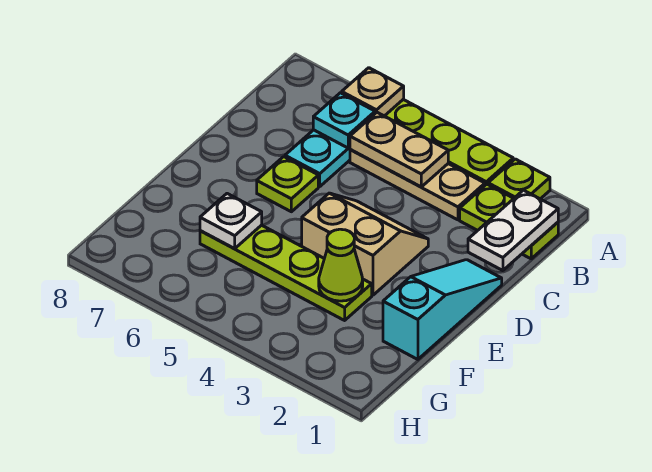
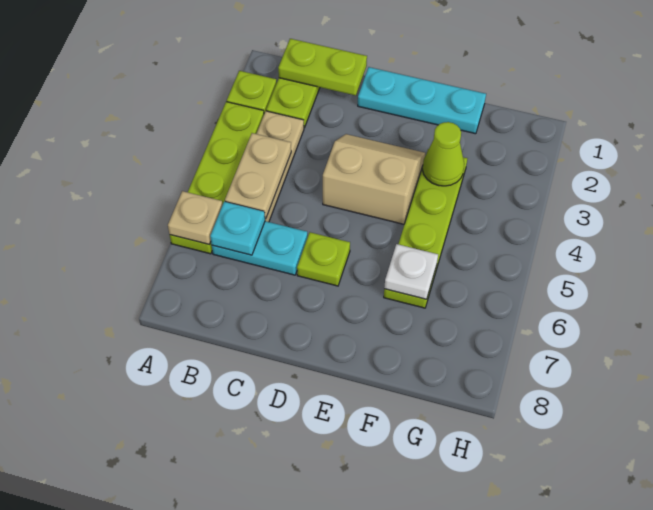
white 1x2 plate [468,190,558,271] -> lime 1x2 plate [278,39,367,95]
cyan 1x3 slope [383,260,502,359] -> cyan 1x3 plate [358,67,486,134]
tan 2x2 slope [302,193,428,295] -> tan 2x2 slope turned to [323,134,425,224]

